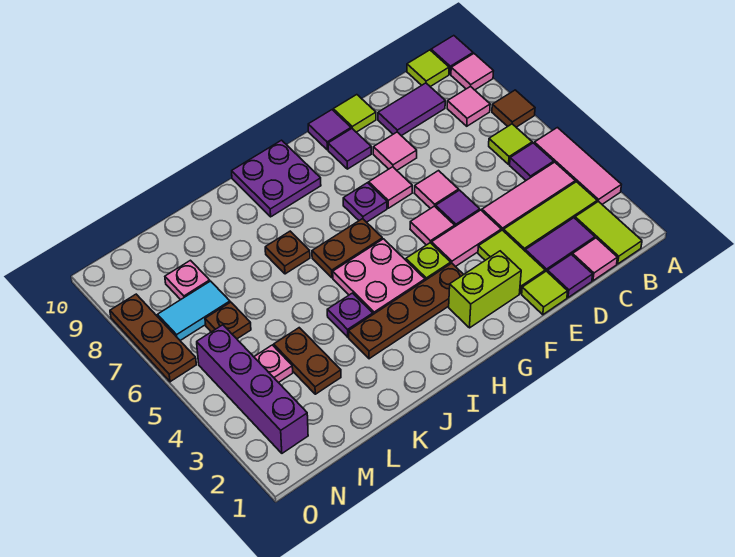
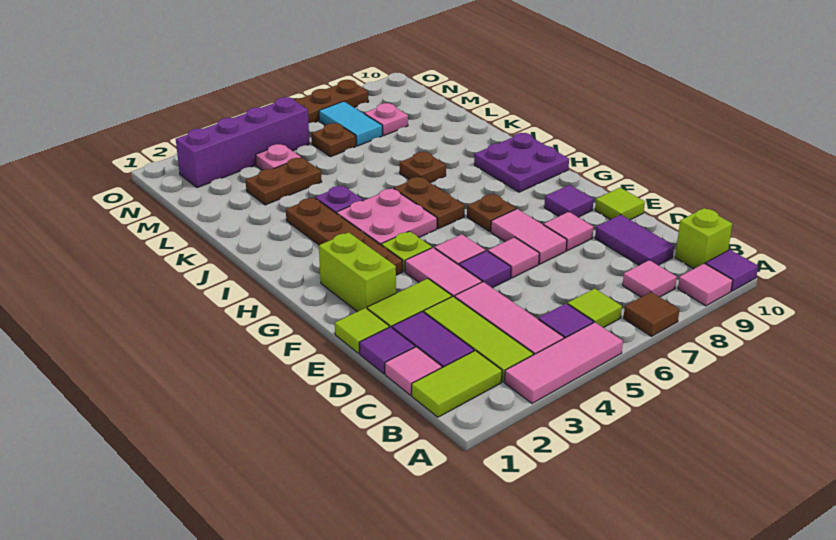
lime 1x1 tile [407,50,449,87] -> lime 1x1 brick [675,208,732,269]
pink 1x1 tile [369,167,412,208] -> pink 1x2 tile [491,209,567,264]
purple 1x1 tile [308,110,351,150] -> none
purple 1x1 plate [343,183,387,222] -> brown 1x1 plate [467,194,516,232]

